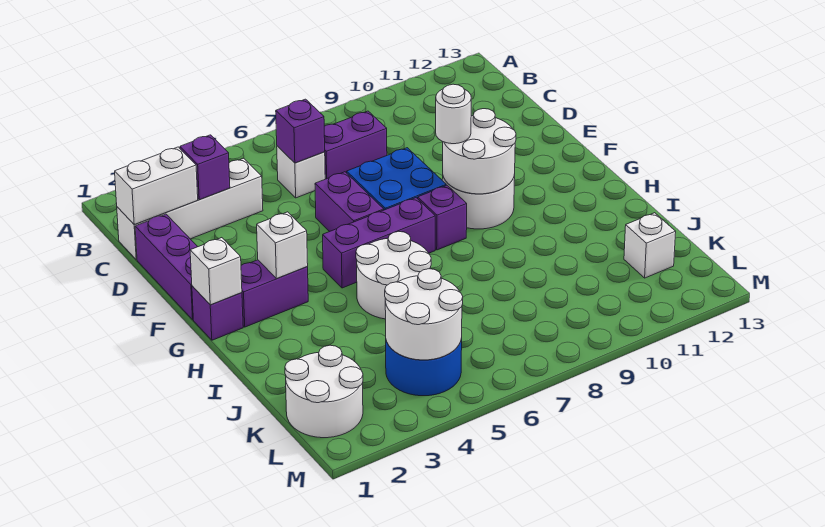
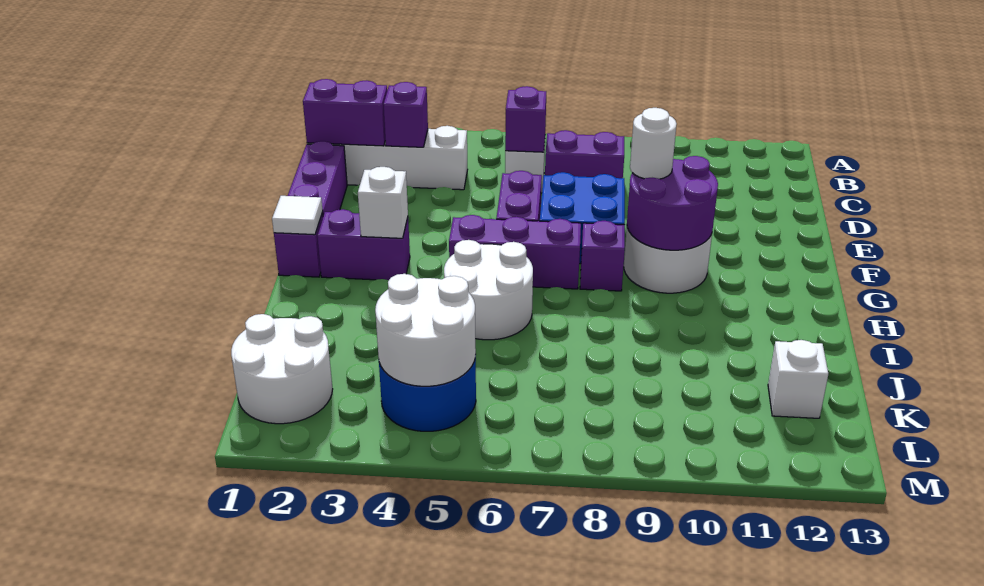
white 1x2 brick [115,147,198,225] -> purple 1x2 brick [303,79,387,146]
white 2x2 round brick [443,109,516,194] -> purple 2x2 round brick [627,156,718,250]
white 1x1 brick [190,238,242,305] -> white 1x1 tile [272,196,323,235]

